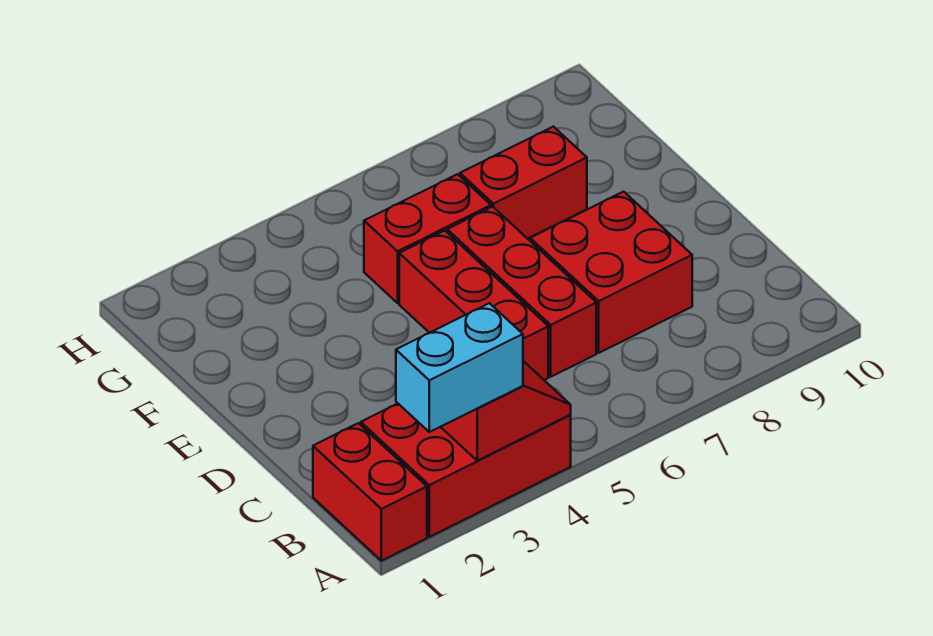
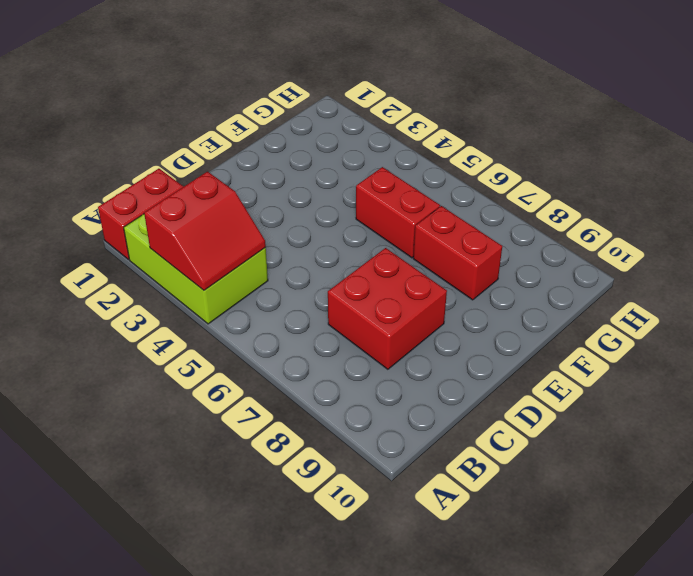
red 2x3 brick [361,404,571,537] -> lime 2x3 brick [124,214,268,324]
cyan 1x2 brick [396,303,523,432] -> none
red 1x3 brick [399,231,548,380] -> none
red 1x3 brick [447,207,596,377] -> none

